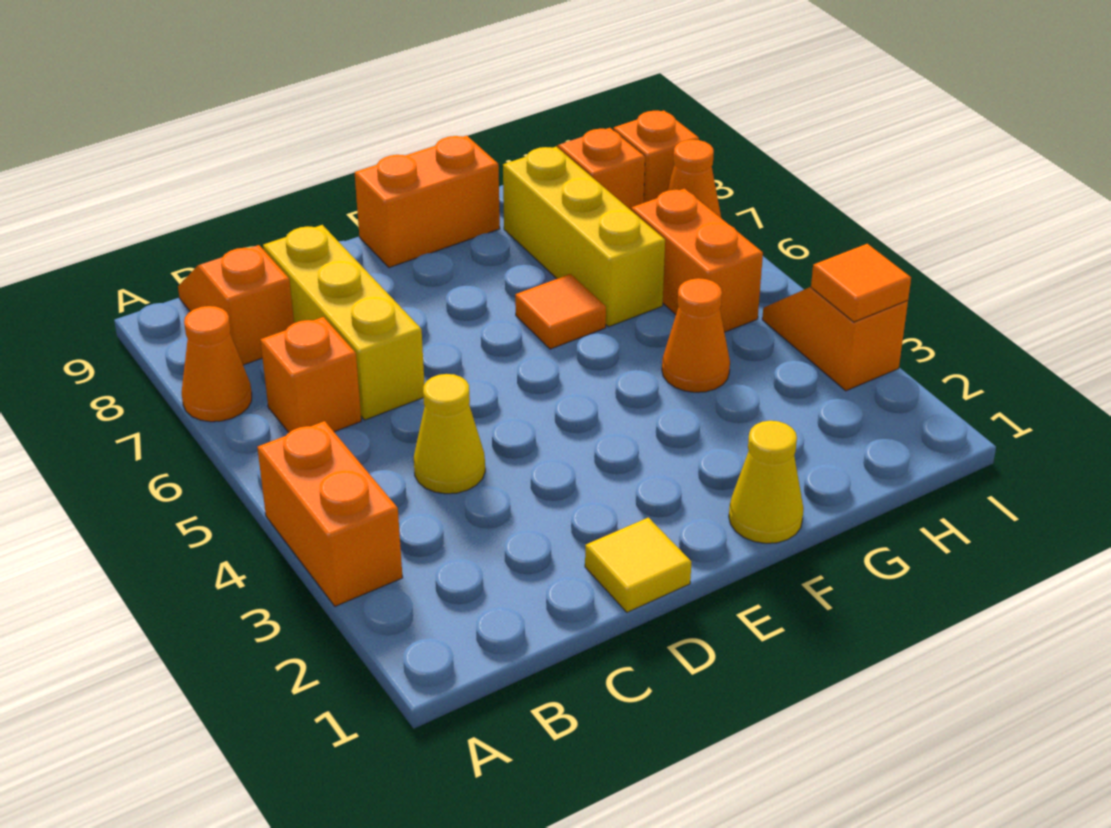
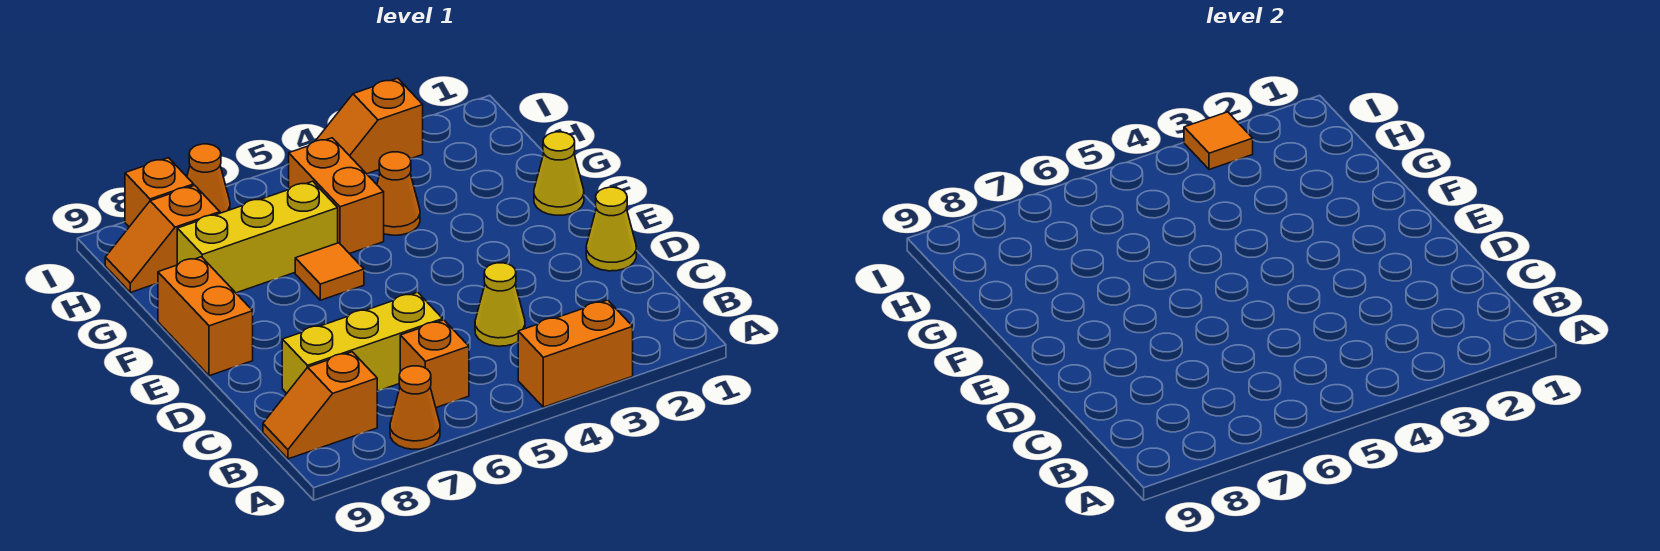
yellow 1x1 tile [585,518,691,612] -> yellow 1x1 cone [586,187,636,271]
orange 1x2 brick [631,189,763,332] -> orange 1x2 brick turned to [289,138,384,254]

